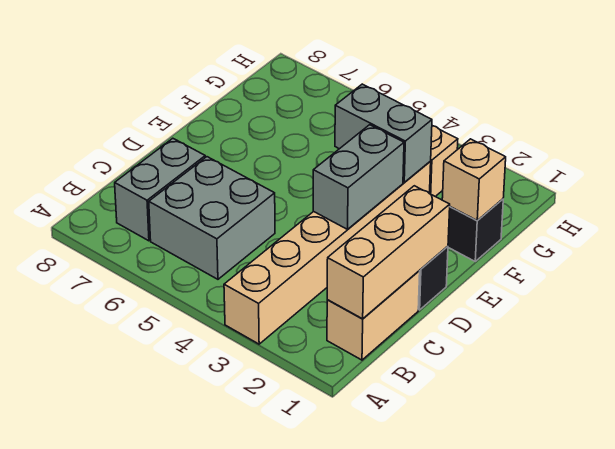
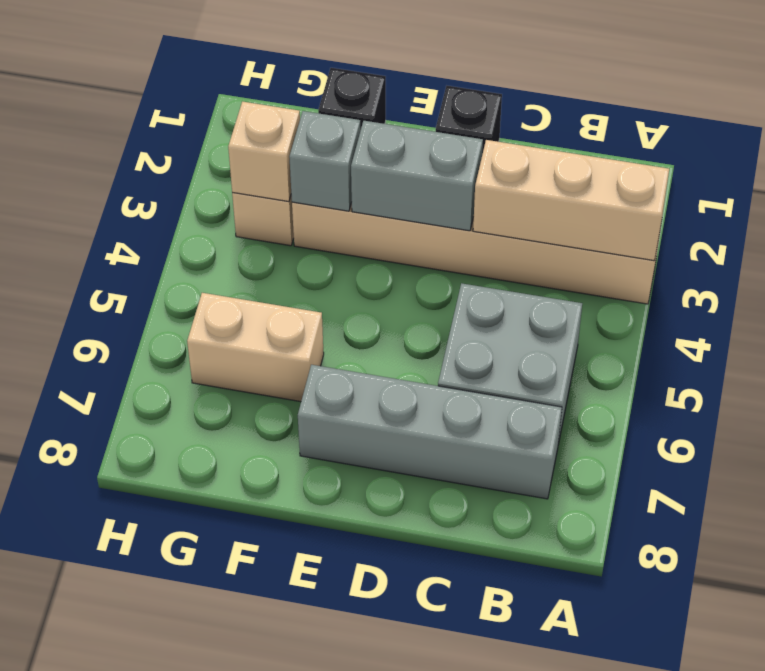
tan 1x2 brick [327,271,420,360] -> tan 1x2 brick moved to [187,293,324,402]
tan 1x3 brick [327,186,450,319] -> tan 1x3 brick moved to [473,140,669,261]
grey 1x2 brick [115,138,205,241] -> grey 1x4 brick [298,365,562,499]
tan 1x1 brick [442,139,506,221] -> tan 1x1 brick moved to [228,102,300,202]
grey 1x2 brick [335,84,432,183] -> grey 1x1 brick [289,111,361,211]

